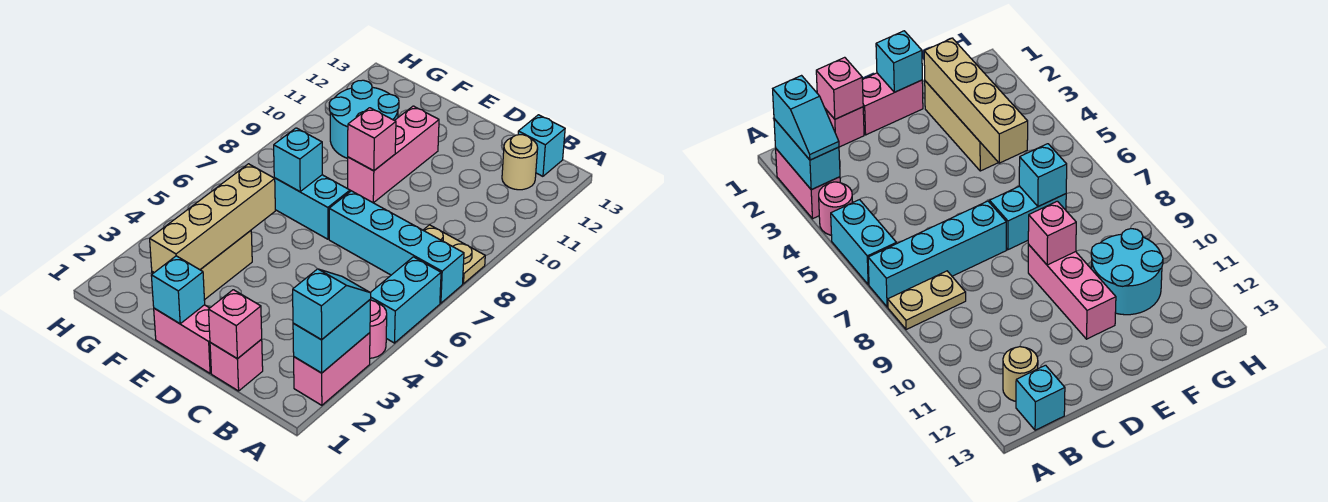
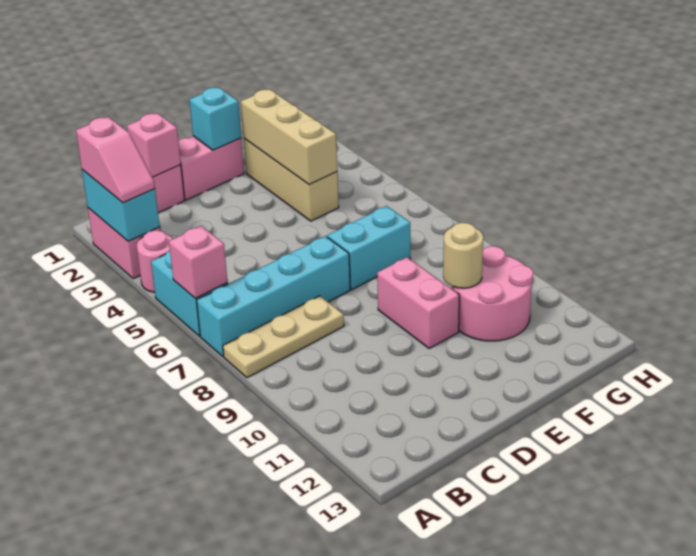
cyan 1x2 slope [293,269,371,340] -> pink 1x2 slope [76,117,155,203]
tan 1x2 plate [423,225,485,284] -> tan 1x3 plate [223,296,344,378]
tan 1x1 round brick [502,135,538,190] -> tan 1x1 round brick moved to [443,223,483,288]
cyan 1x1 brick [518,115,565,176] -> none
pink 1x3 brick [348,106,439,203] -> pink 1x2 brick [377,257,459,348]
pink 1x1 brick [348,108,396,171] -> pink 1x1 brick moved to [169,226,227,298]
tan 1x4 brick [150,164,275,272] -> tan 1x3 brick [241,89,337,184]
cyan 1x1 brick [274,128,322,192] -> none
cyan 2x2 round brick [329,80,399,158] -> pink 2x2 round brick [451,246,533,341]

